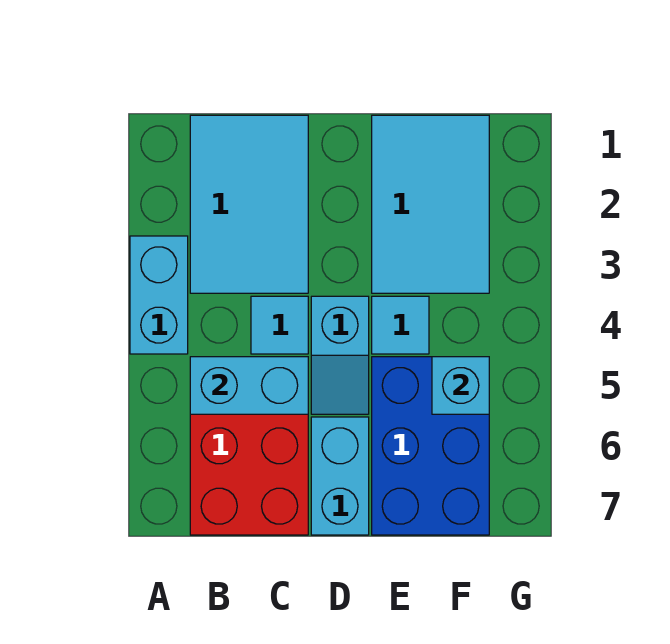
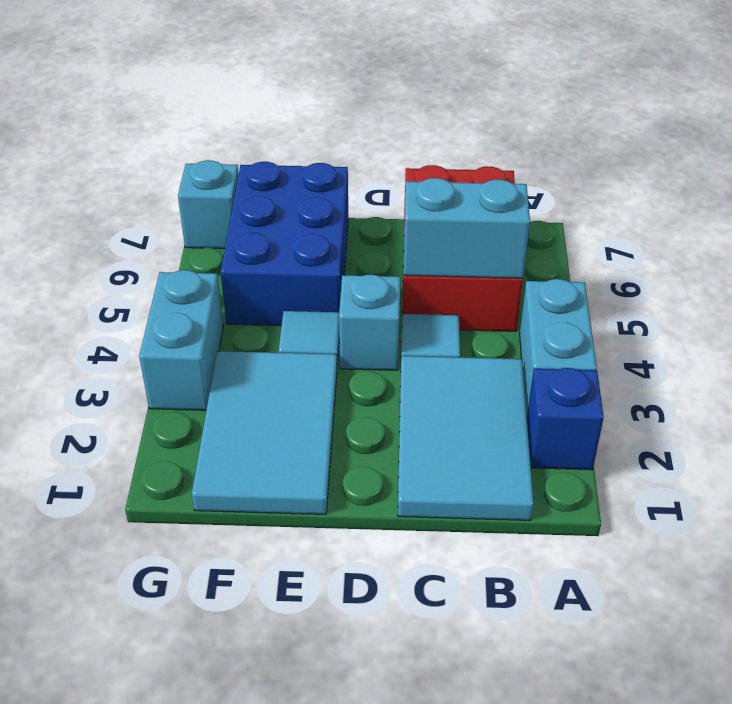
none -> blue 1x1 brick [527,368,604,470]
cyan 1x2 brick [311,417,369,535] -> cyan 1x2 brick moved to [139,270,223,410]
cyan 1x1 brick [432,357,489,414] -> cyan 1x1 brick moved to [178,160,239,249]

